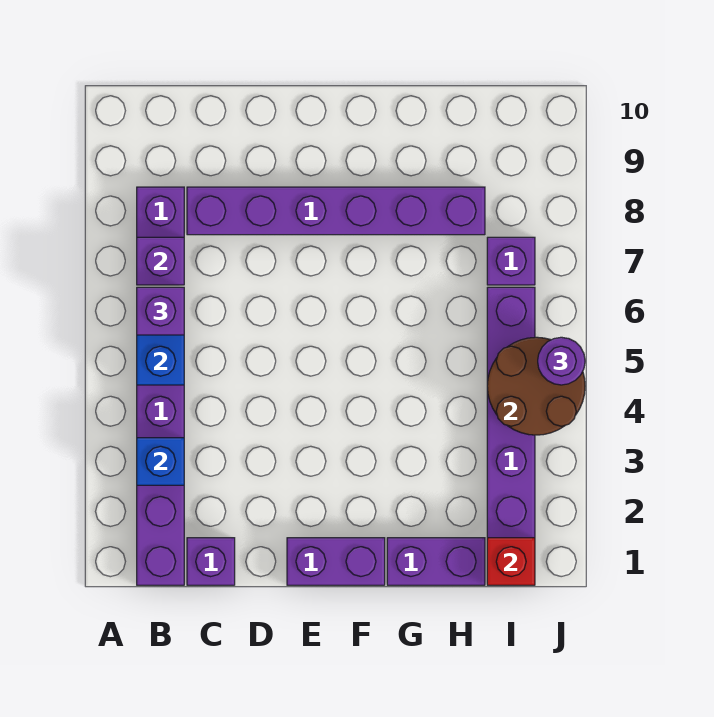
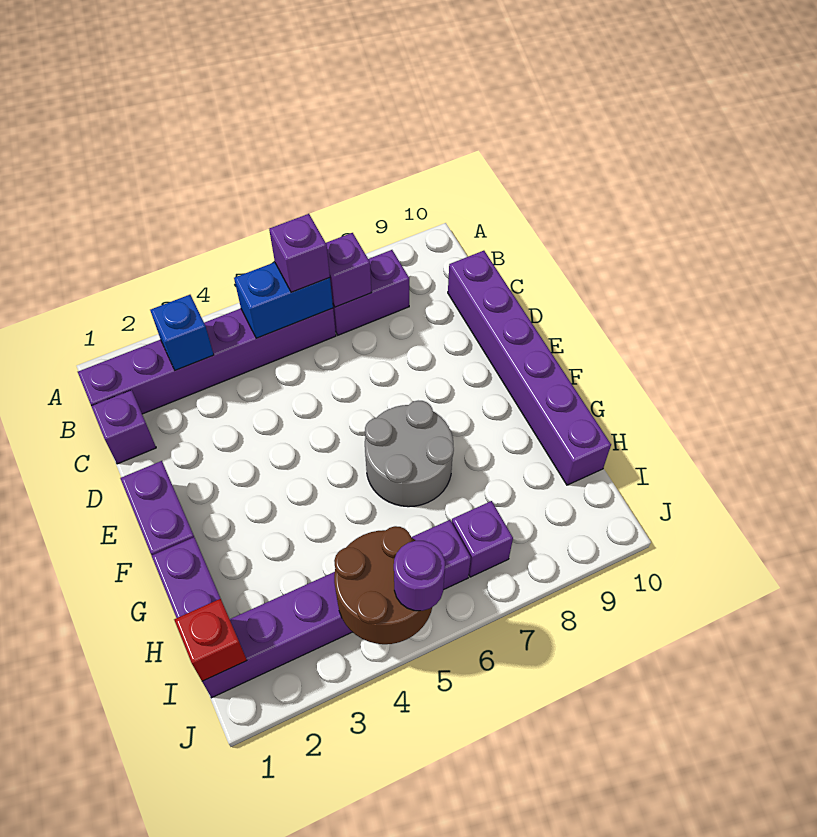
purple 1x6 brick [187,187,485,235] -> purple 1x6 brick moved to [448,251,611,485]
none -> grey 2x2 round brick [365,401,454,507]

